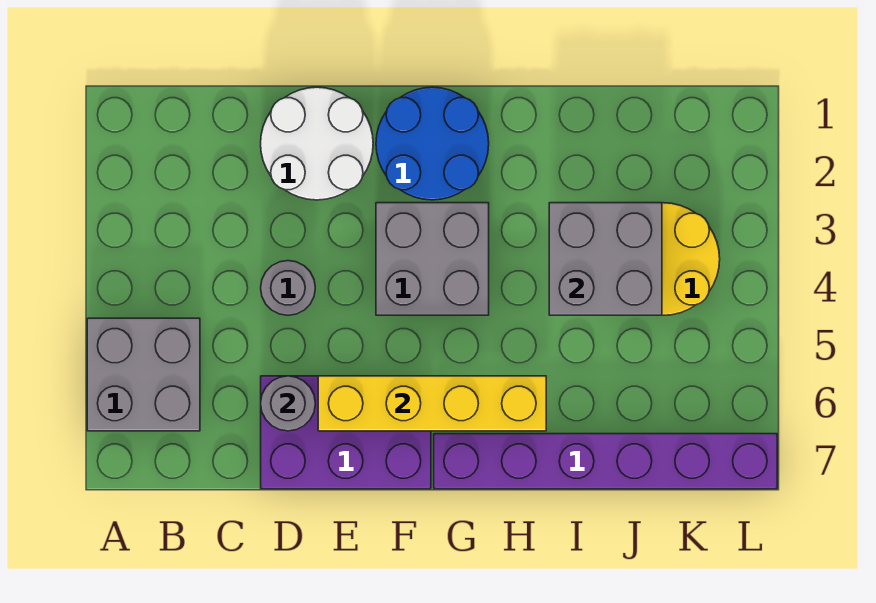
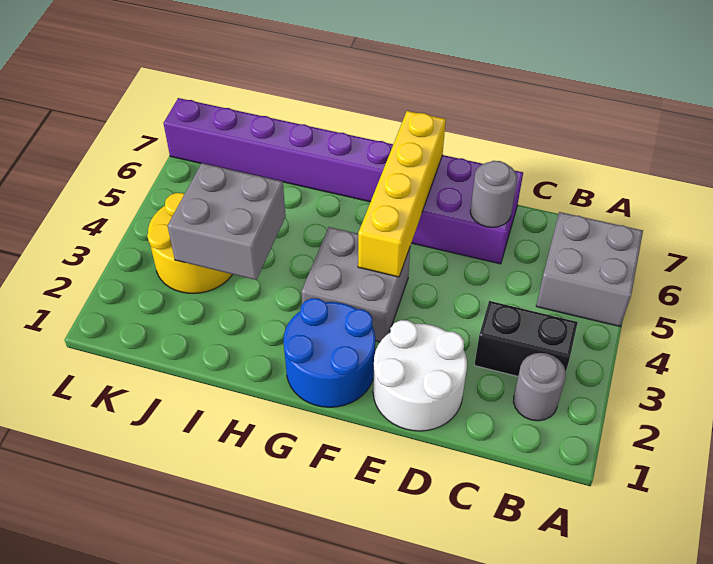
none -> black 1x2 brick [475,301,578,376]
grey 1x1 round brick [261,261,315,315] -> grey 1x1 round brick moved to [513,353,566,421]
yellow 1x4 brick [318,376,546,431] -> yellow 1x4 brick turned to [358,111,446,277]

